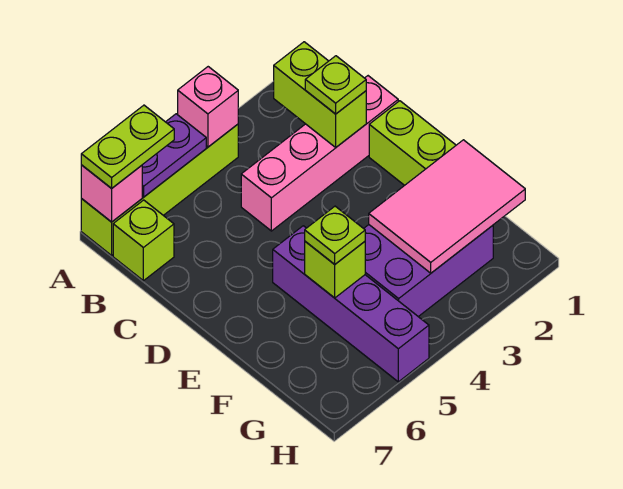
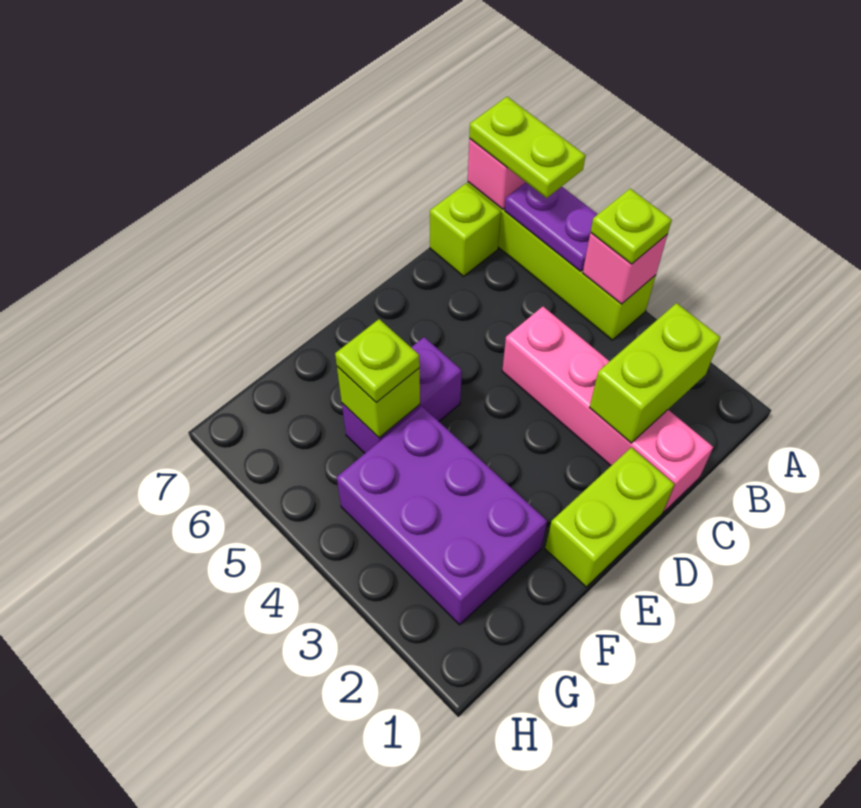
lime 1x1 plate [305,56,366,114] -> lime 1x1 plate moved to [591,189,672,264]
purple 1x4 brick [273,226,429,382] -> purple 1x2 brick [342,337,462,453]
pink 2x3 tile [369,140,525,273] -> none

